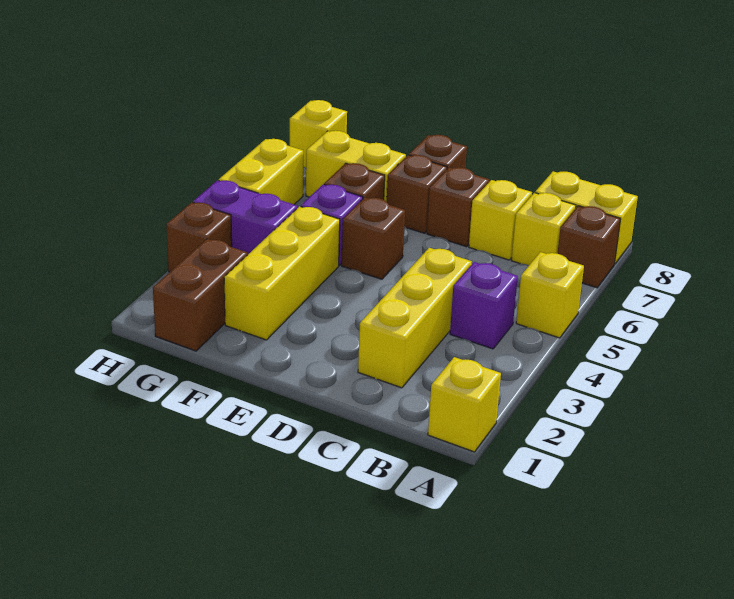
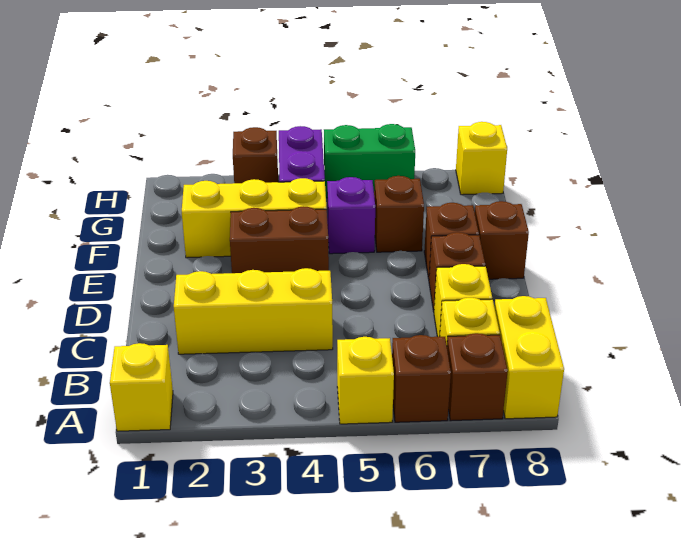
purple 1x1 brick [450,262,518,349] -> none
brown 1x1 brick [342,198,405,279] -> brown 1x1 brick moved to [392,335,451,422]
yellow 1x2 brick [306,131,406,201] -> none
brown 1x2 brick [153,239,248,351] -> brown 1x2 brick moved to [230,206,329,273]
yellow 1x2 brick [219,139,303,204] -> green 1x2 brick [324,124,415,198]

